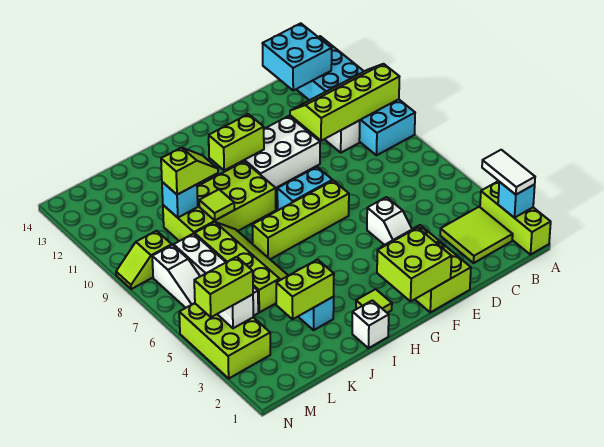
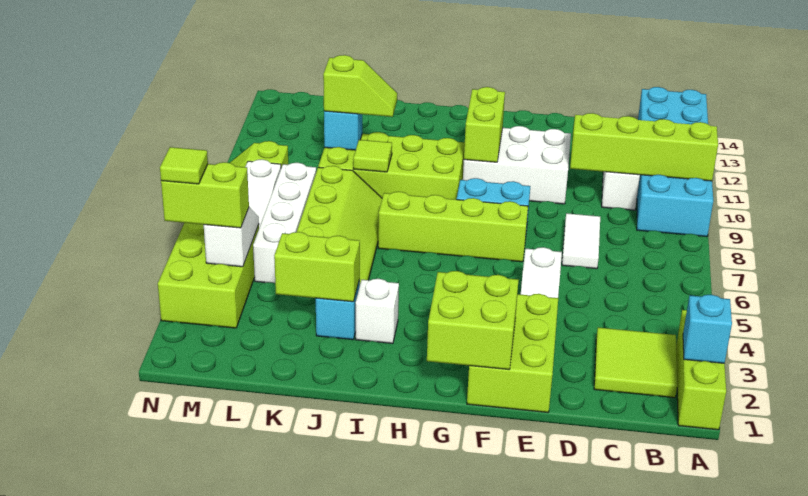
white 1x2 tile [482,150,535,195] -> white 1x2 tile moved to [562,213,600,269]
cyan 2x2 brick [262,23,332,90] -> none
lime 1x2 brick [208,114,264,170] -> lime 1x2 brick turned to [464,87,505,162]
lime 1x1 tile [356,289,392,313] -> lime 1x1 tile moved to [160,147,208,184]
white 1x1 brick [352,300,389,348] -> white 1x1 brick moved to [355,279,399,343]

